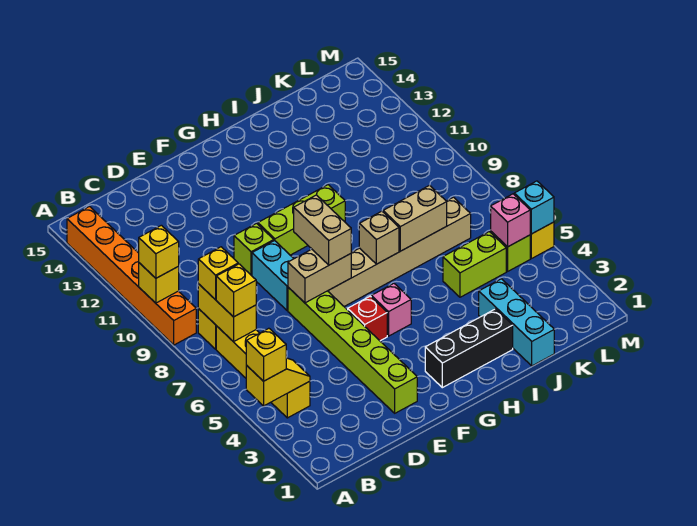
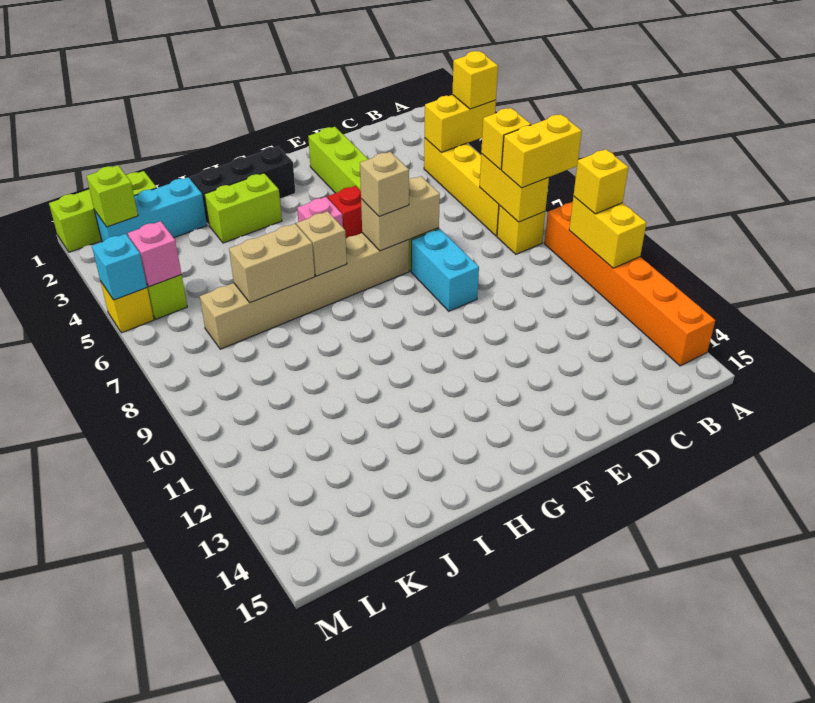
yellow 1x2 slope [246,358,310,406] -> yellow 1x2 brick [425,95,496,152]
yellow 1x1 brick [139,263,179,303] -> yellow 1x2 brick [569,197,646,268]
yellow 1x1 brick [198,247,238,300] -> yellow 1x2 brick [502,114,582,188]
lime 1x1 brick [234,223,274,276] -> lime 1x1 brick moved to [86,165,138,227]
tan 1x2 brick [294,195,351,265] -> tan 1x1 brick [360,152,409,217]
lime 1x3 brick [258,185,345,255] -> lime 1x3 brick moved to [49,171,157,252]
cyan 1x3 brick [479,279,554,366] -> cyan 1x3 brick turned to [95,177,207,242]
lime 1x2 brick [443,232,506,297] -> lime 1x2 brick moved to [204,173,282,243]

